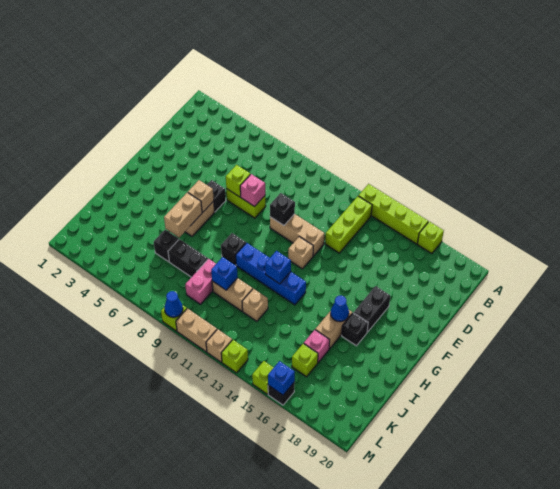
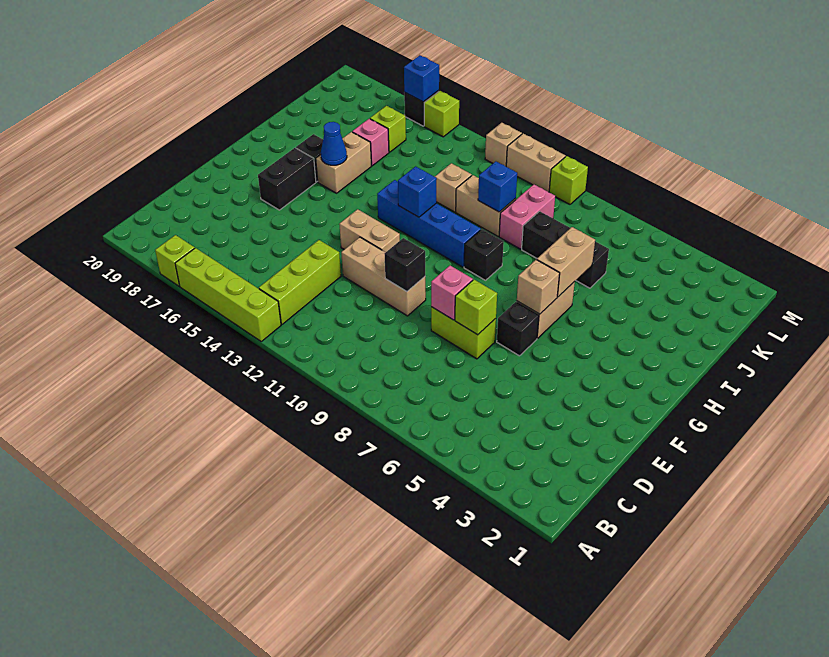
tan 1x1 brick [288,237,313,269] -> tan 1x2 brick [339,209,400,252]
blue 1x1 cone [164,291,183,317] -> none
lime 1x1 brick [221,340,248,373] -> none

